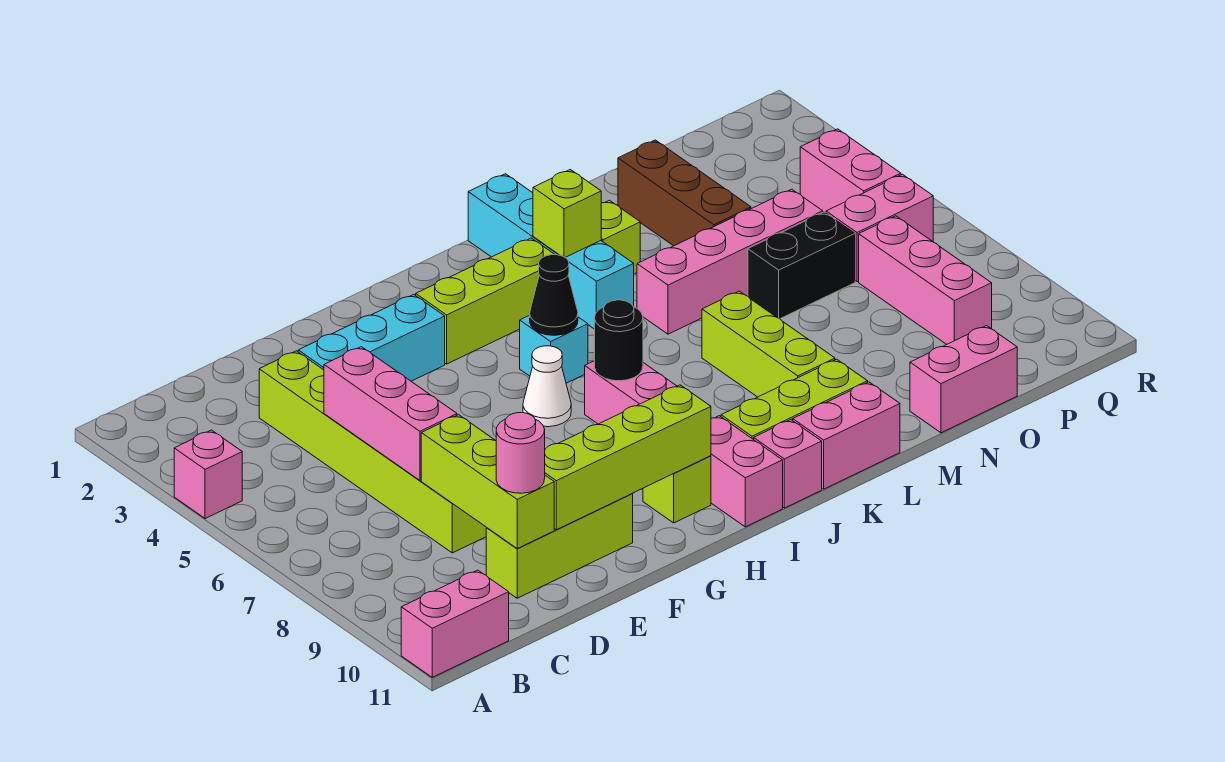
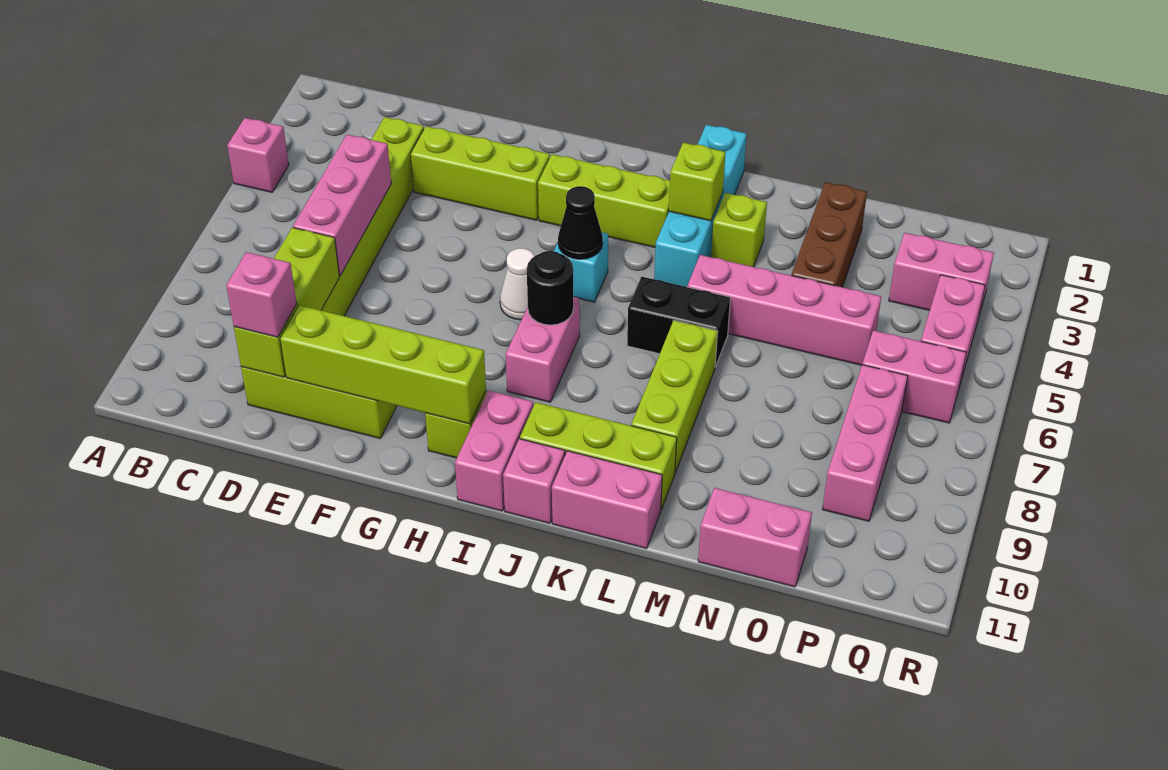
pink 1x2 brick [401,570,509,677] -> pink 1x2 brick moved to [889,233,994,315]
pink 1x1 round brick [496,413,545,493] -> pink 1x1 brick [226,252,297,337]
cyan 1x3 brick [298,295,445,381] -> lime 1x3 brick [411,126,550,220]
black 1x2 brick [748,212,855,319] -> black 1x2 brick moved to [627,277,730,367]

